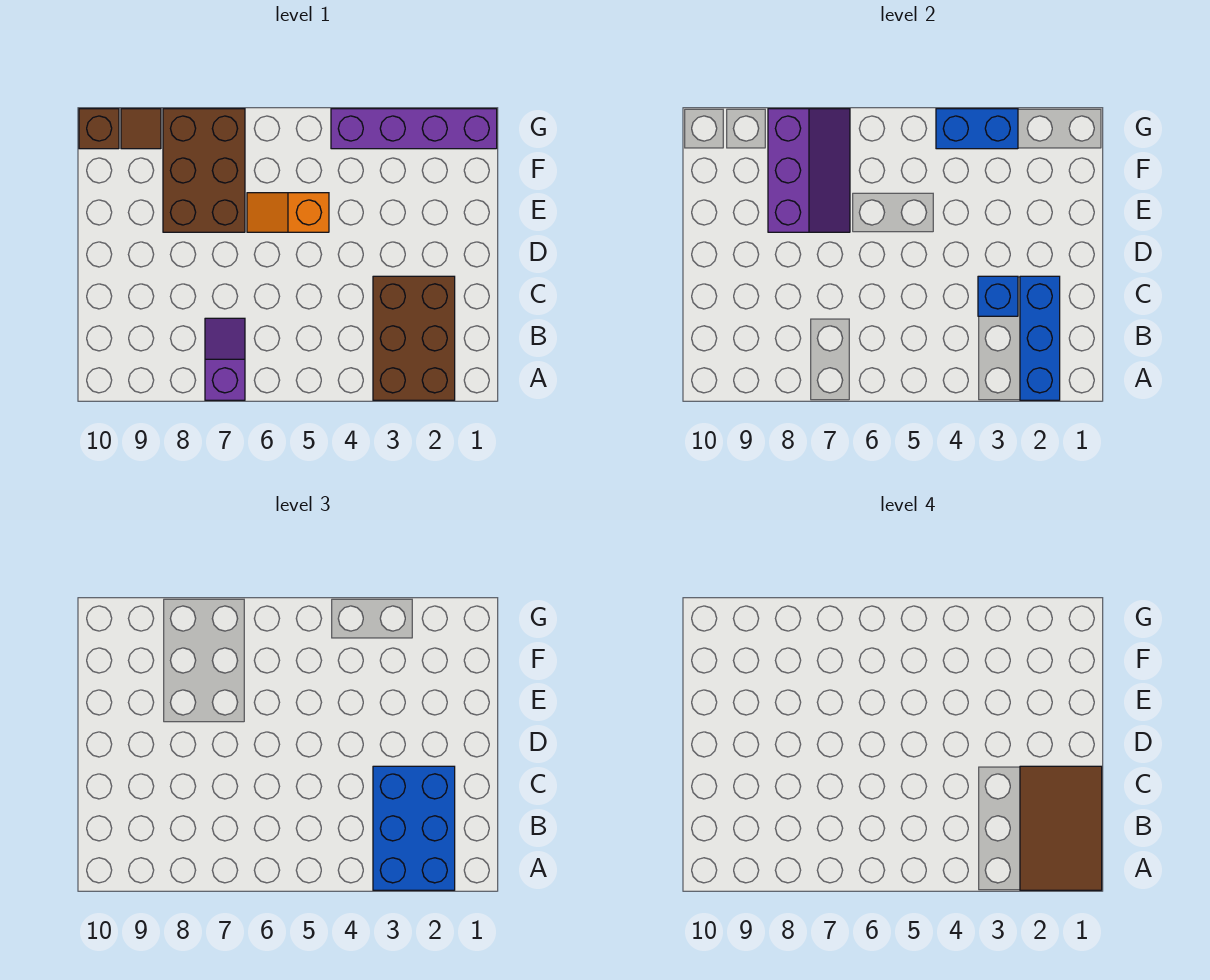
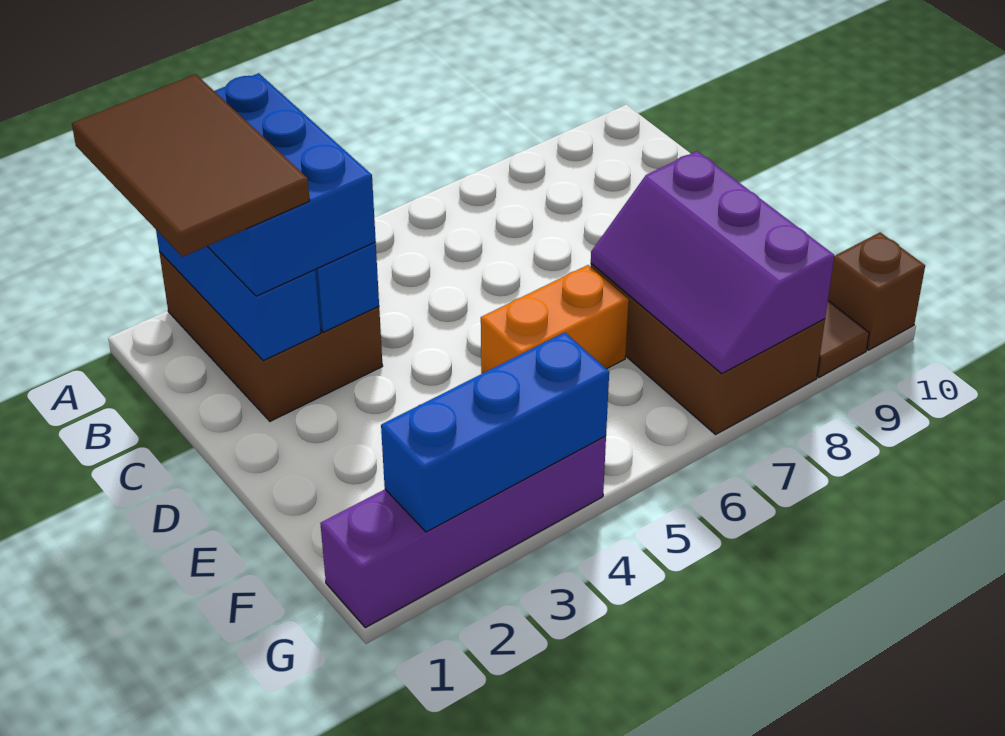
purple 1x2 slope [205,318,245,400] -> none
orange 1x2 slope [247,193,329,232] -> orange 1x2 brick [481,265,629,374]
blue 1x2 brick [936,109,1018,149] -> blue 1x3 brick [381,332,609,532]

